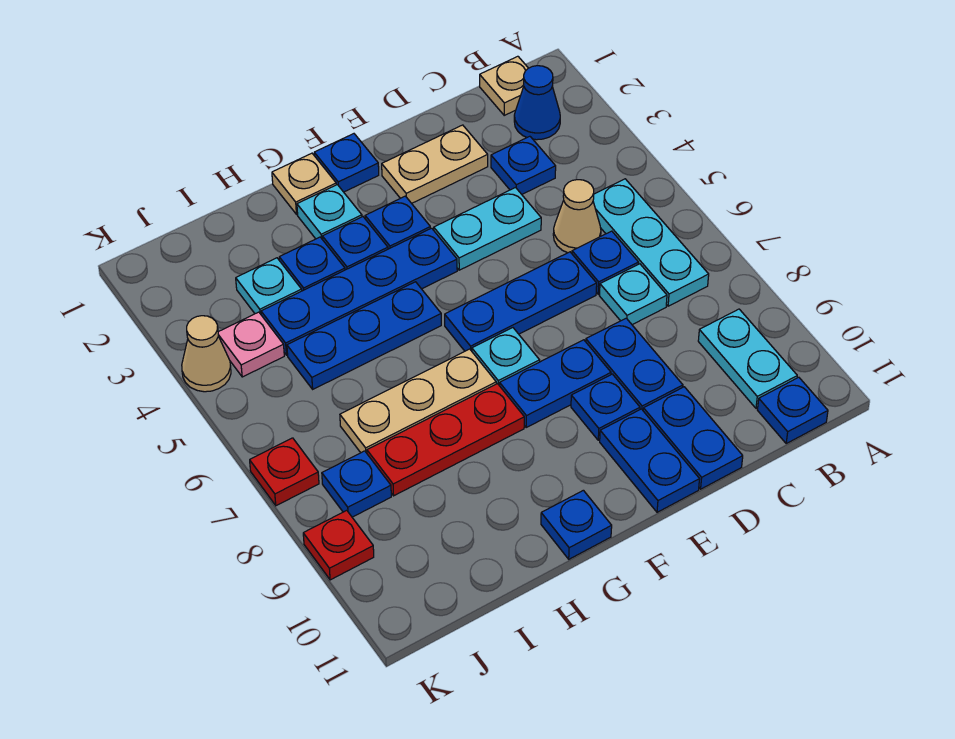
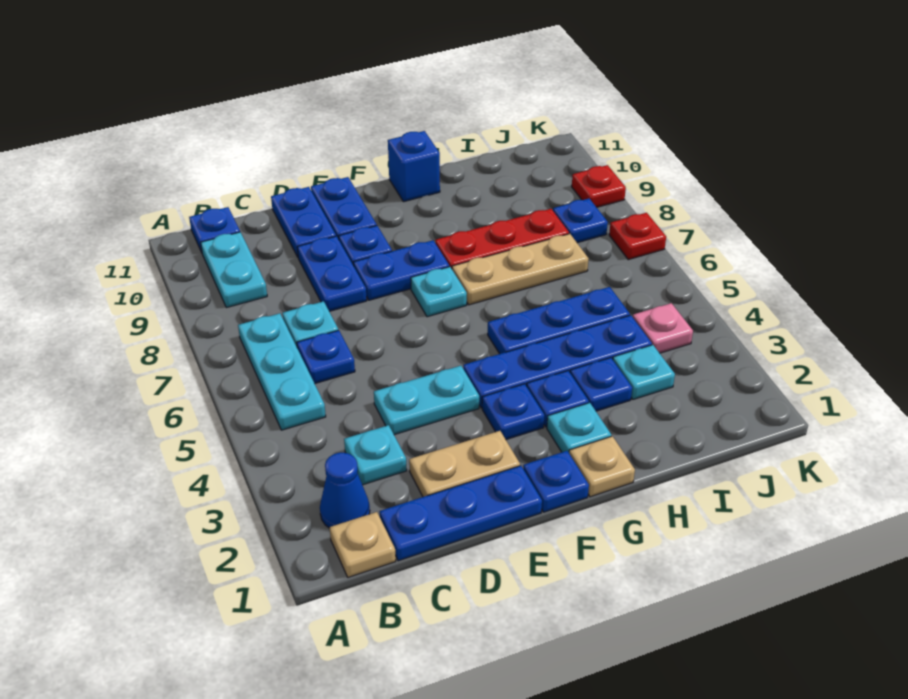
blue 1x1 plate [491,136,556,194] -> cyan 1x1 plate [344,425,407,485]
tan 1x1 cone [553,179,601,253] -> none
blue 1x3 plate [445,252,597,351] -> blue 1x3 plate moved to [380,466,542,561]
blue 1x1 plate [541,490,612,559] -> blue 1x1 brick [388,131,440,202]
tan 1x1 cone [182,316,231,392] -> none

